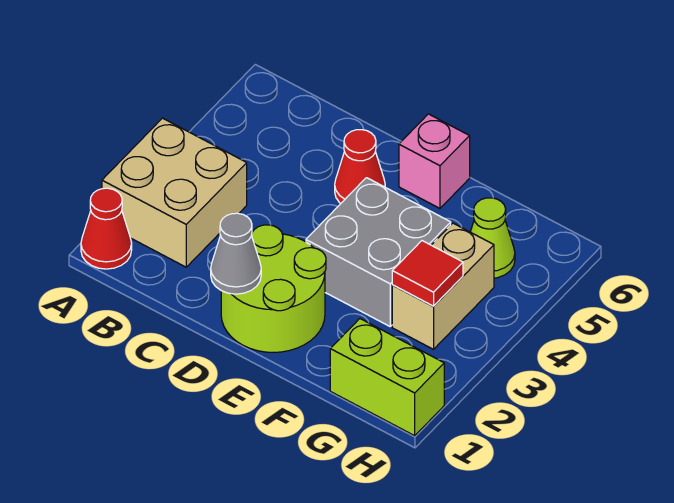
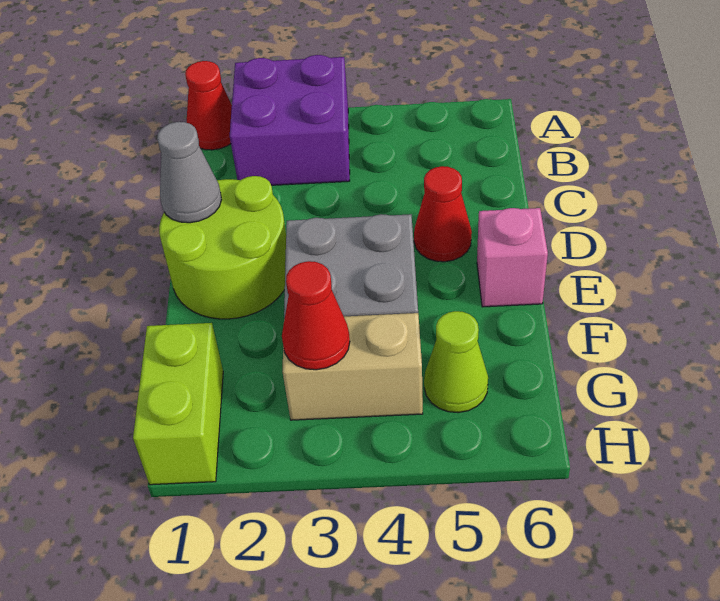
tan 2x2 brick [102,118,247,267] -> purple 2x2 brick [230,55,350,185]
red 1x1 tile [392,241,463,306] -> red 1x1 cone [282,261,350,370]

